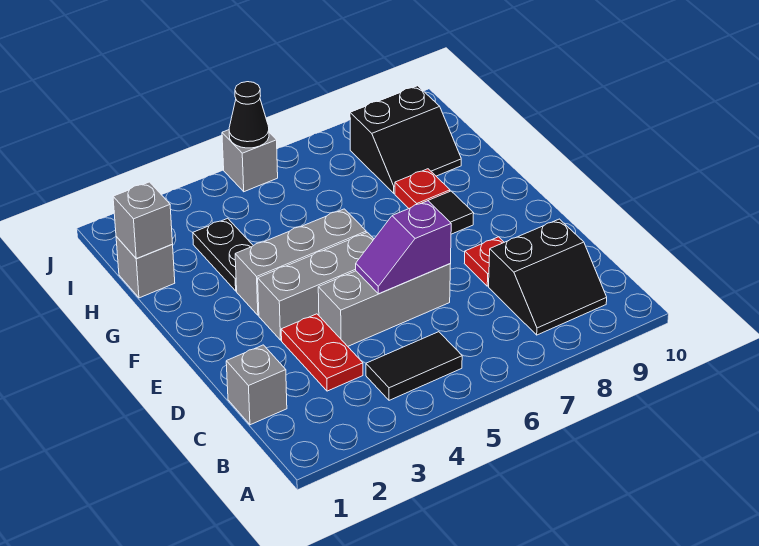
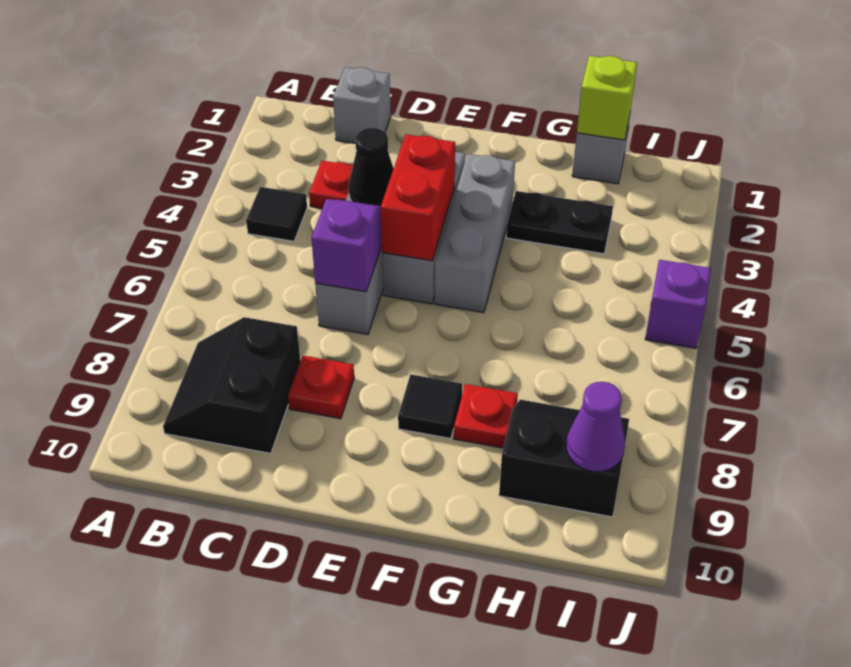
black 1x2 tile [366,332,462,400] -> black 1x1 tile [246,187,307,241]
none -> red 1x2 brick [381,134,455,261]
grey 1x1 brick [113,182,173,259] -> lime 1x1 brick [577,56,637,140]
black 2x2 slope [350,86,461,193] -> black 2x2 slope turned to [499,400,629,517]
none -> purple 1x1 cone [566,382,625,472]
grey 1x1 brick [222,130,278,192] -> purple 1x1 brick [645,260,711,348]
black 1x1 cone [229,82,269,148] -> black 1x1 cone moved to [348,128,394,206]

